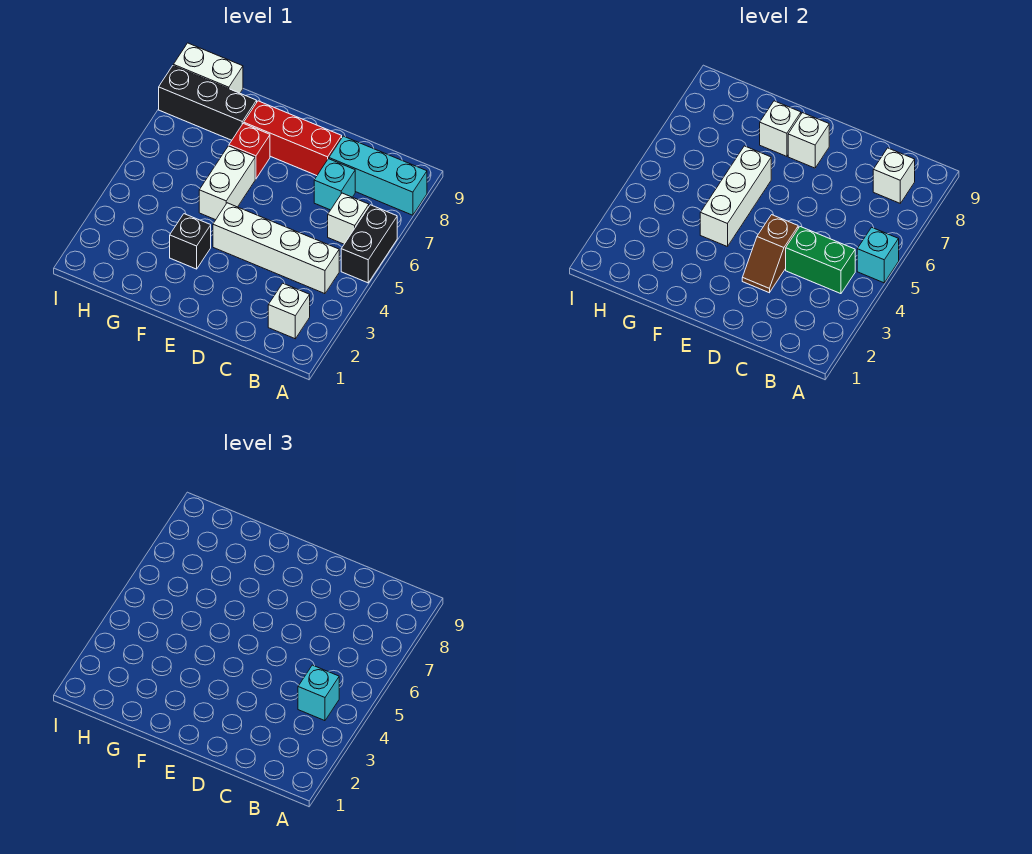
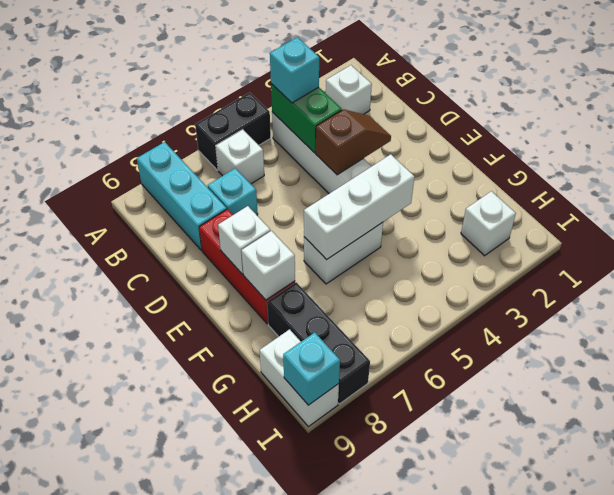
cyan 1x1 brick [857,227,899,283] -> cyan 1x1 brick moved to [283,332,340,405]
white 1x1 brick [873,148,915,203] -> white 1x1 brick moved to [461,191,516,256]
black 1x1 brick [170,214,211,269] -> none
red 1x1 brick [229,123,270,179] -> none

